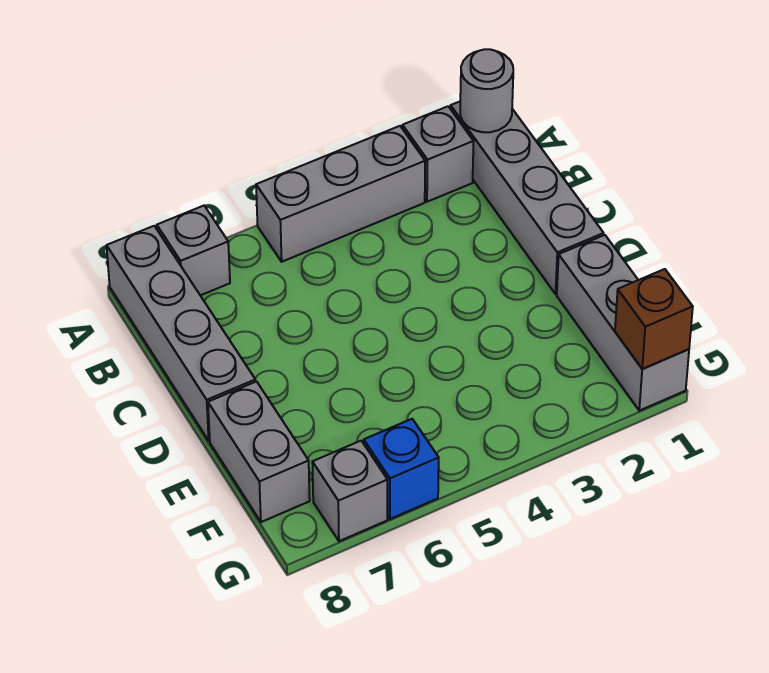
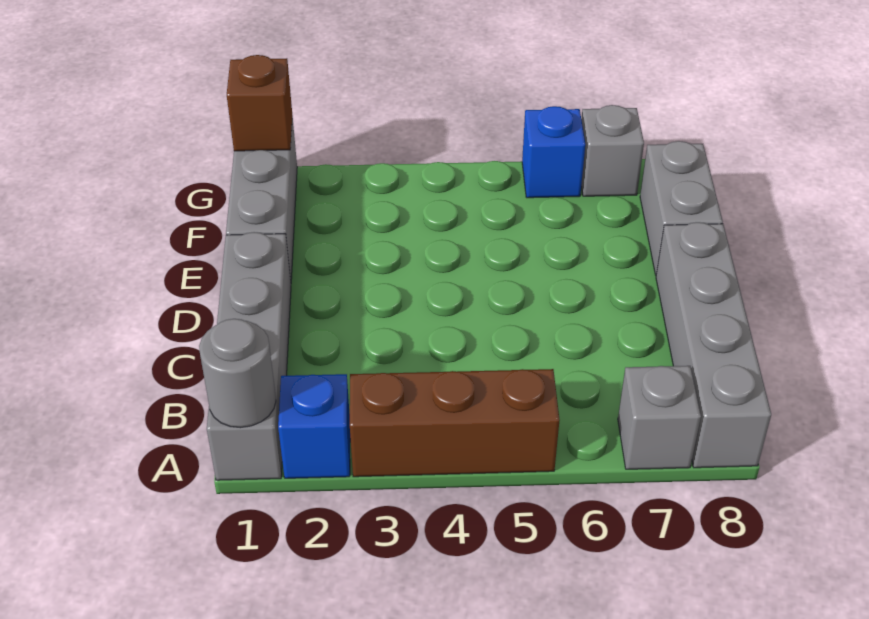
grey 1x1 brick [403,106,474,202] -> blue 1x1 brick [278,374,350,478]
grey 1x3 brick [256,126,425,262] -> brown 1x3 brick [350,369,560,477]

